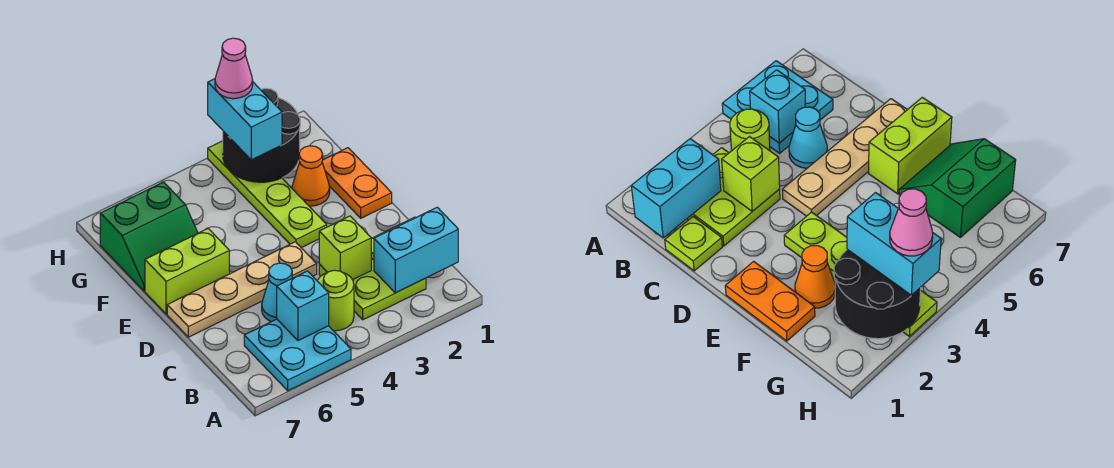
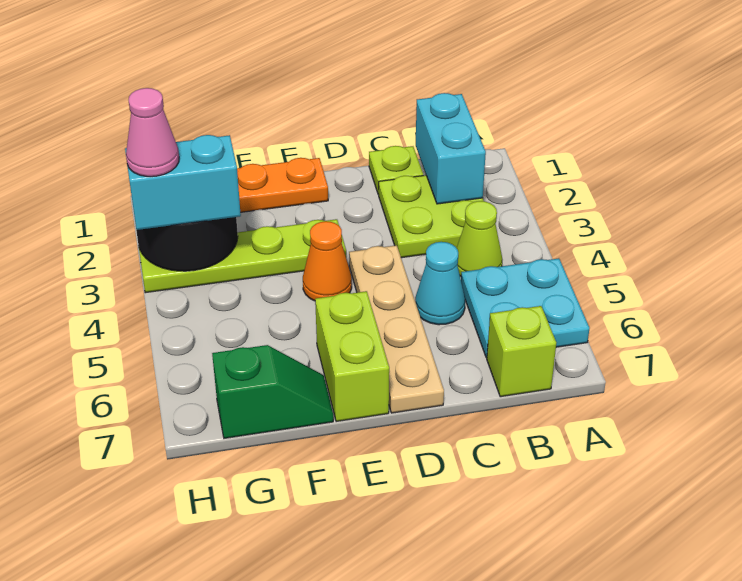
lime 1x1 round brick [317,270,354,331] -> lime 1x1 cone [457,201,502,276]
cyan 1x1 brick [277,271,329,341] -> none
lime 1x1 brick [319,216,372,280] -> lime 1x1 brick moved to [487,306,556,397]
orange 1x1 cone [292,146,330,206] -> orange 1x1 cone moved to [303,221,352,301]
green 2x2 slope [100,182,198,291] -> green 1x2 slope [212,345,333,438]

